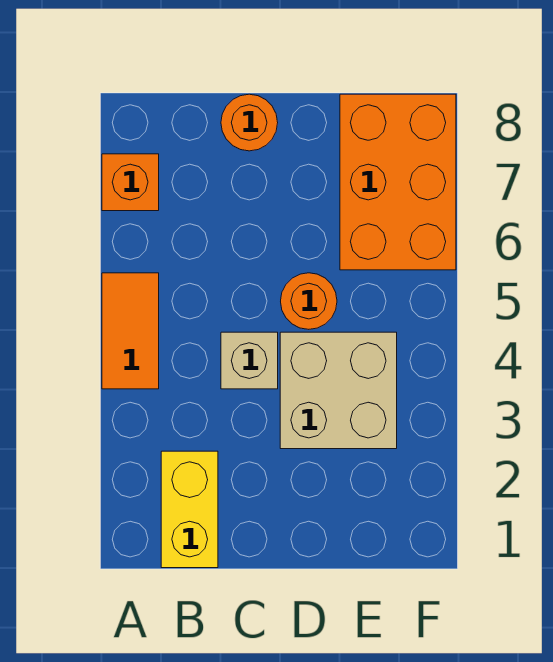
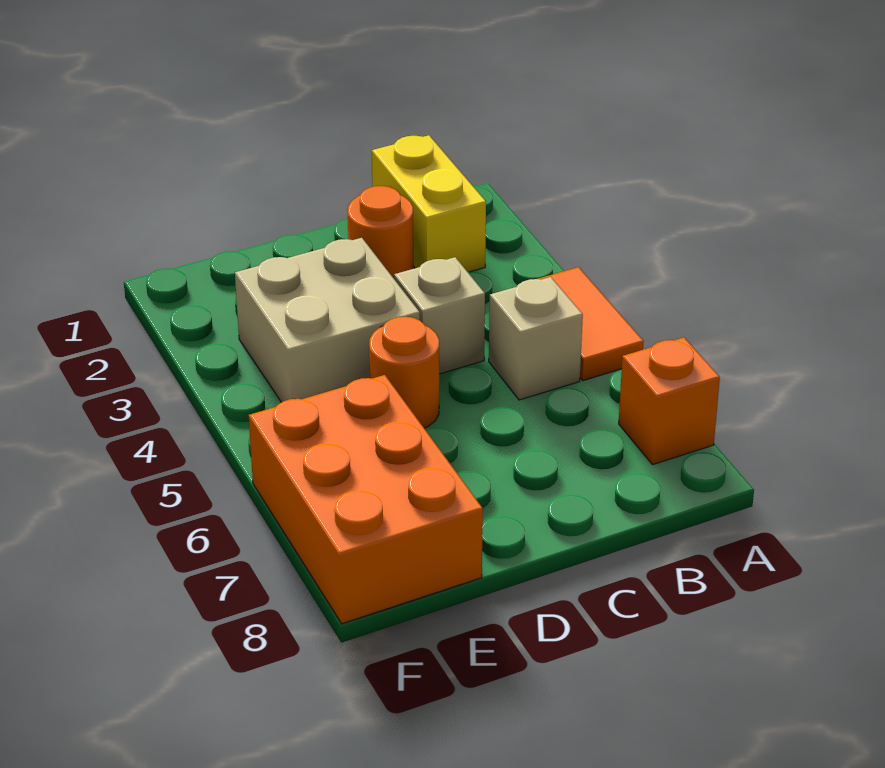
none -> tan 1x1 brick [489,277,583,400]
orange 1x1 round brick [221,94,278,151] -> orange 1x1 round brick moved to [348,186,413,278]

